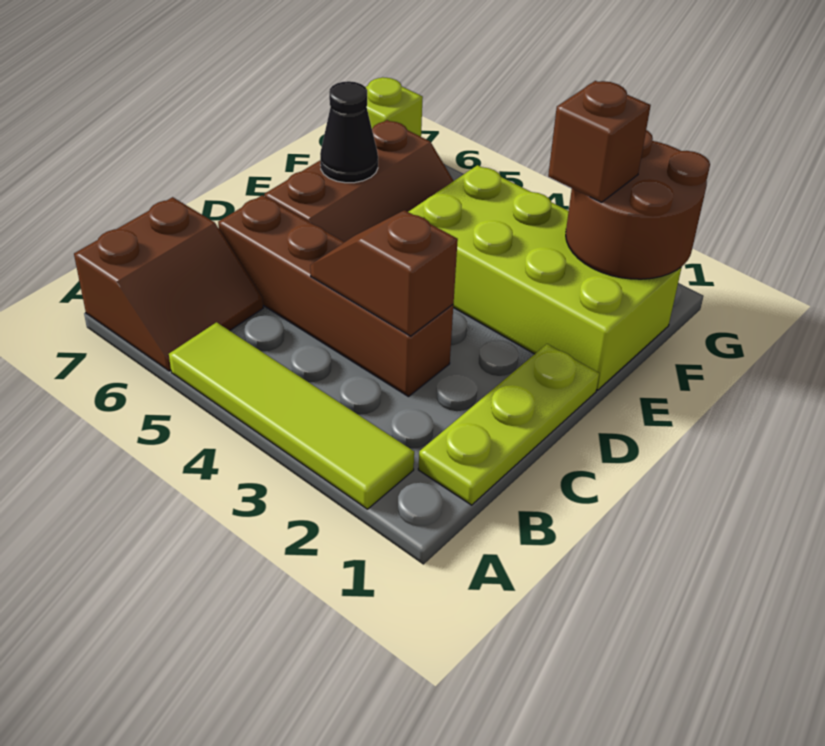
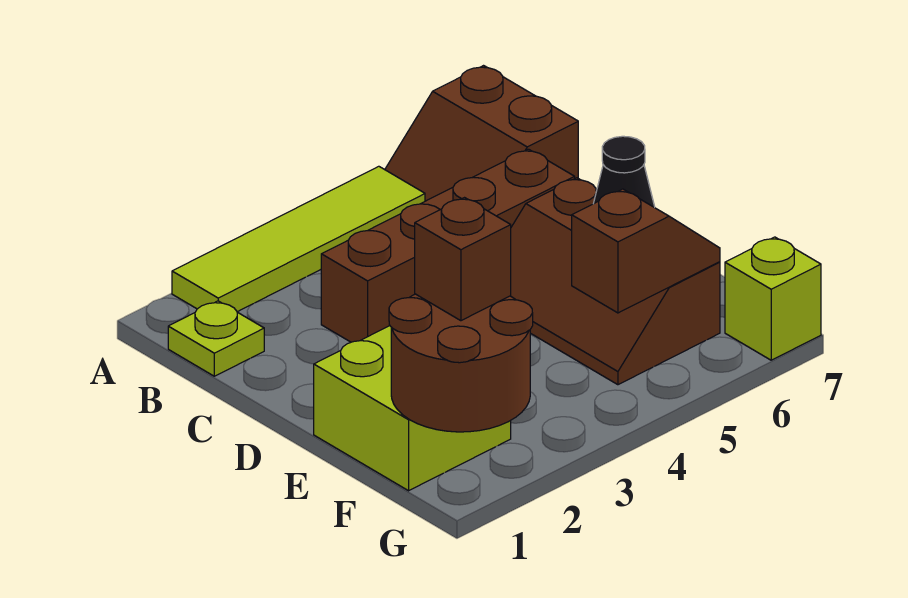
lime 1x3 plate [418,344,599,505] -> lime 1x1 plate [168,301,264,376]
brown 1x2 slope [310,210,458,336] -> brown 1x2 slope moved to [572,189,720,313]
lime 2x4 brick [409,165,681,390] -> lime 2x2 brick [314,326,511,491]

